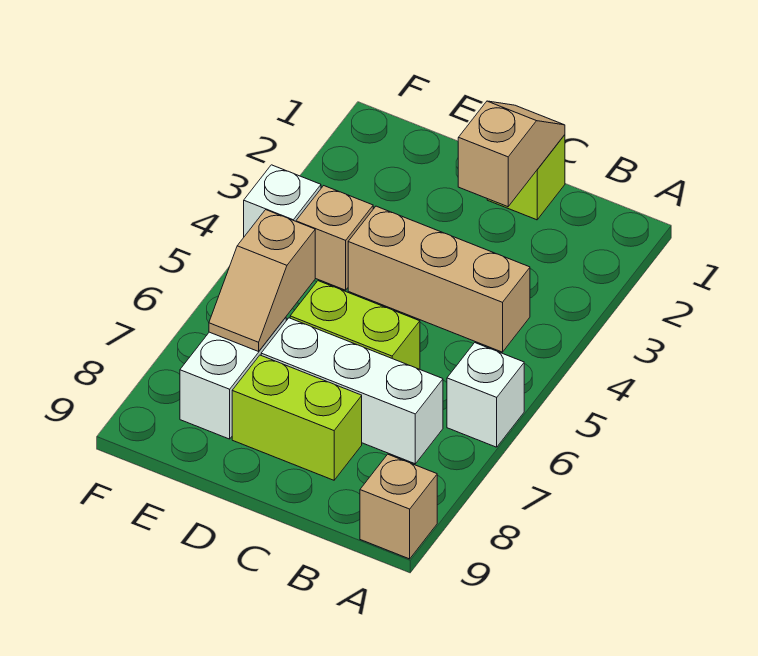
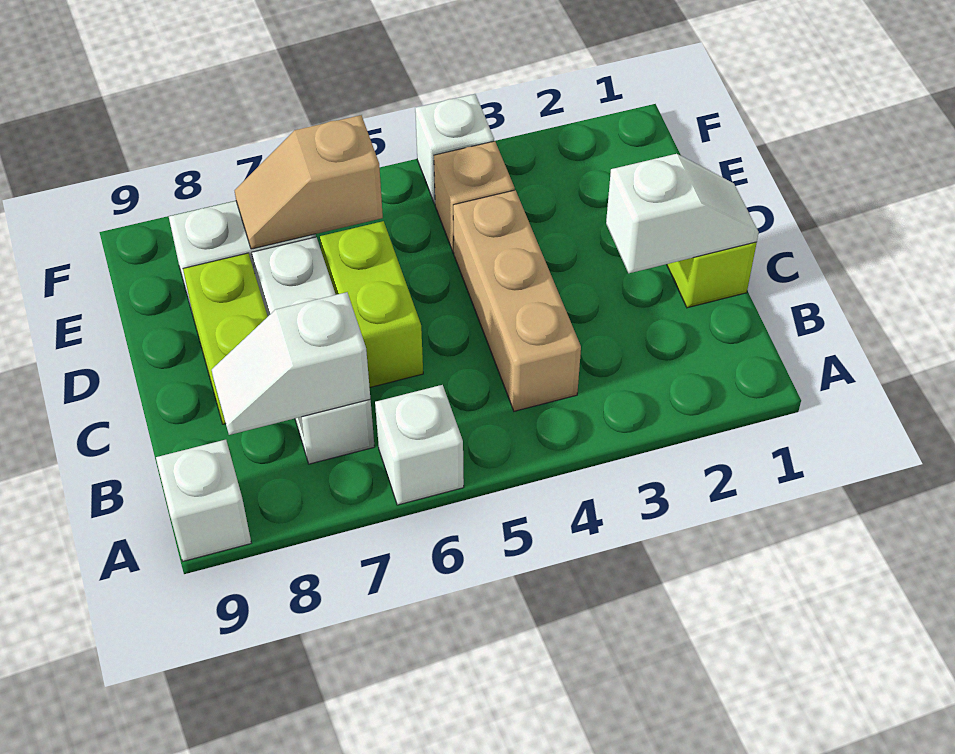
tan 1x1 brick [360,454,437,559] -> white 1x1 brick [156,440,251,561]
none -> white 1x2 slope [212,292,370,435]
tan 1x2 slope [458,101,565,207] -> white 1x2 slope [606,154,759,273]

